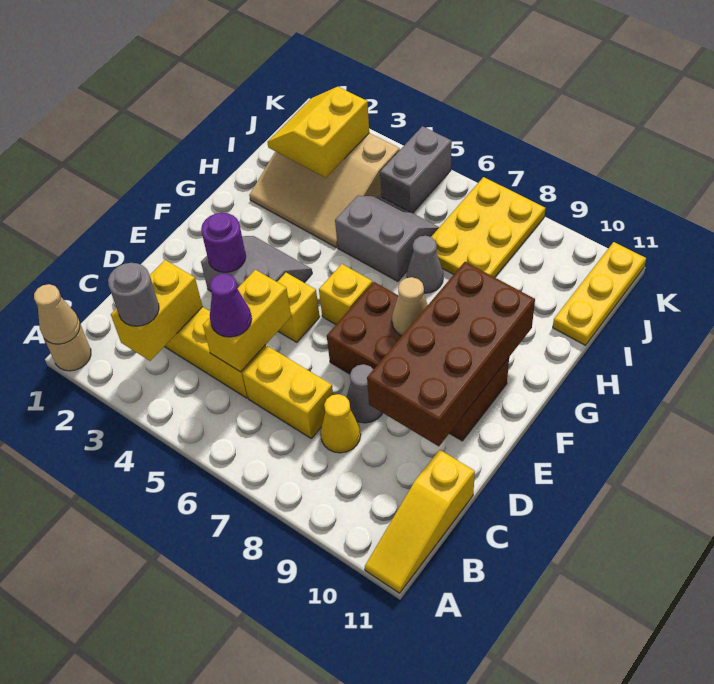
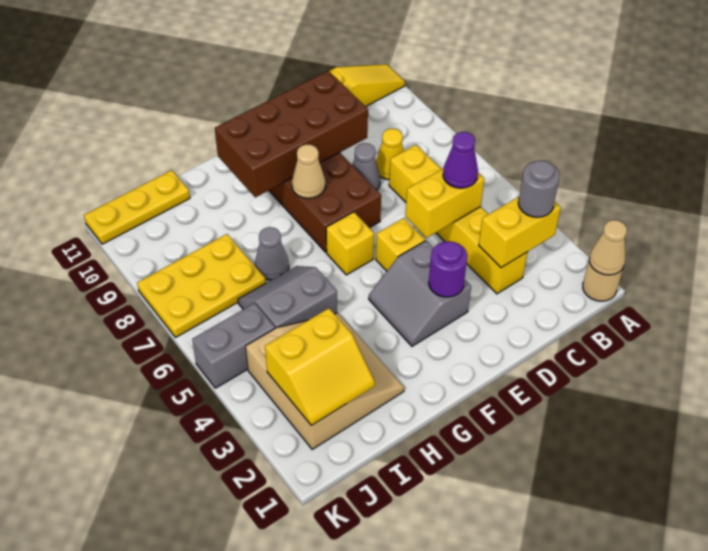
grey 2x2 slope [335,196,439,281] -> grey 2x2 slope turned to [238,266,337,328]

